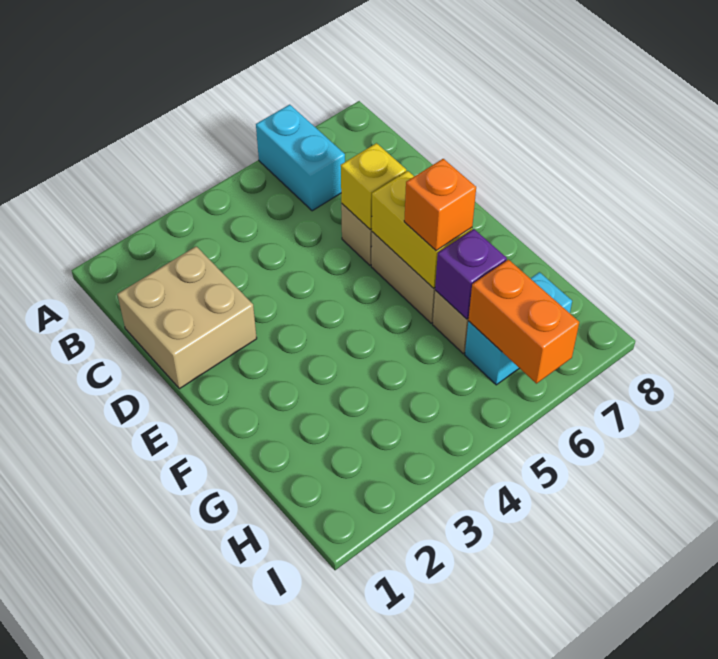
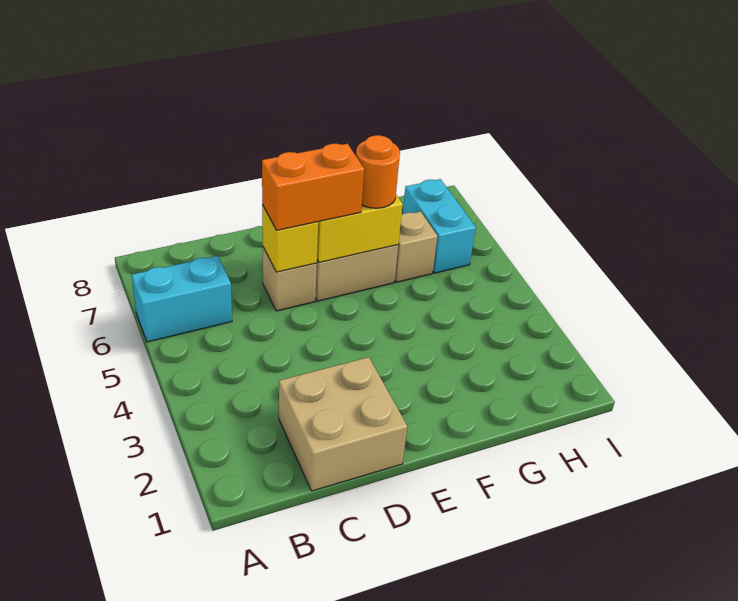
orange 1x1 brick [404,159,476,251] -> orange 1x1 round brick [356,135,400,208]
purple 1x1 brick [435,229,507,319] -> none
orange 1x2 brick [468,260,579,384] -> orange 1x2 brick moved to [262,144,364,230]

